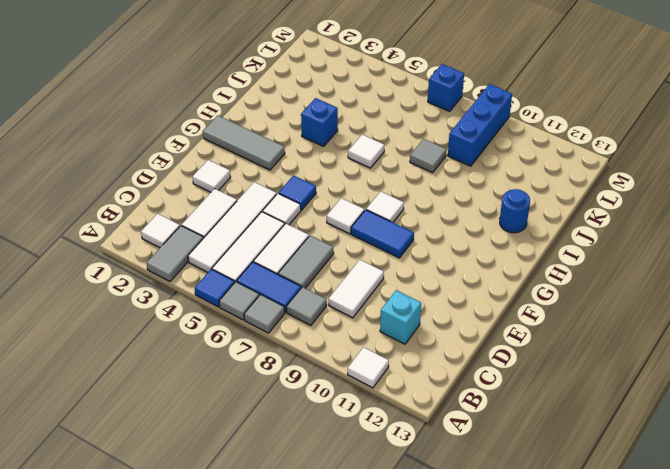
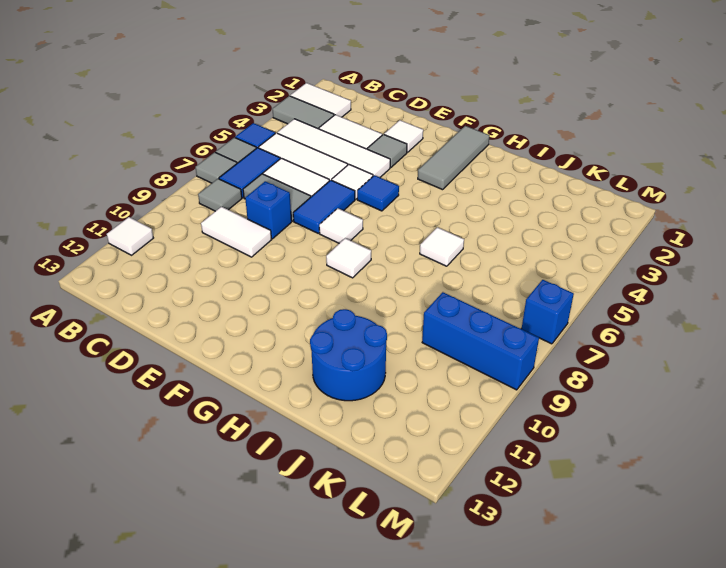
white 1x1 tile [141,214,180,248] -> white 1x2 tile [290,83,351,117]
cyan 1x1 brick [380,290,421,344] -> none
blue 1x2 tile [351,210,414,258] -> blue 1x2 tile moved to [293,180,355,233]
blue 1x1 brick [301,98,338,146] -> blue 1x1 brick moved to [245,181,292,239]
blue 1x1 round brick [500,189,530,233] -> blue 2x2 round brick [310,309,387,401]
grey 1x1 tile [410,139,446,173] -> grey 1x1 tile moved to [367,134,407,168]

